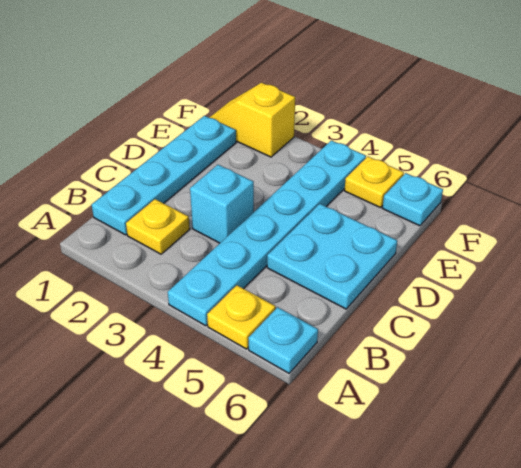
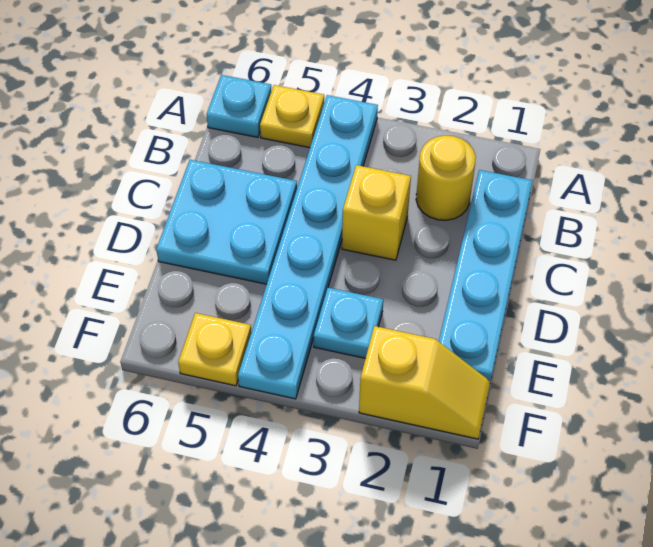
yellow 1x1 plate [126,199,190,254] -> yellow 1x1 round brick [416,135,476,220]
cyan 1x1 brick [190,165,254,243] -> yellow 1x1 brick [342,165,411,260]
cyan 1x1 plate [382,173,443,226] -> cyan 1x1 plate moved to [314,288,383,358]

